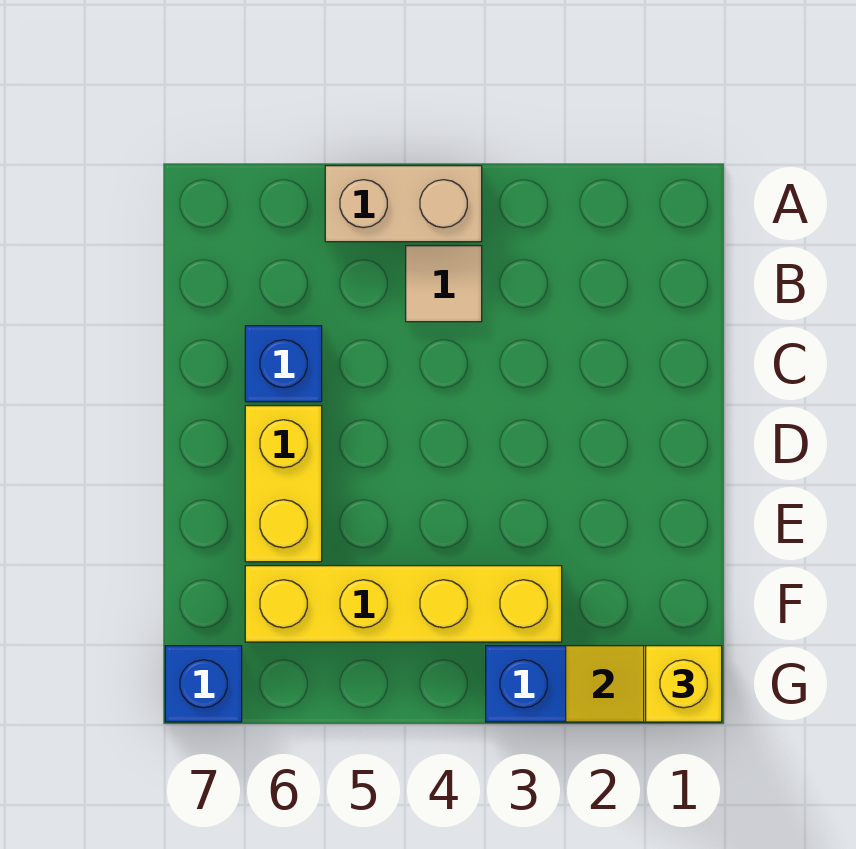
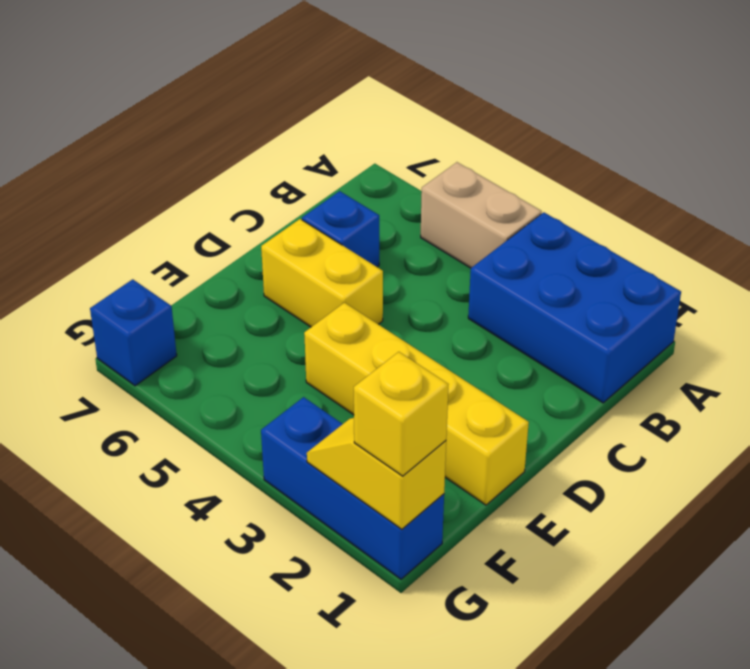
none -> blue 2x3 brick [468,212,681,403]
tan 1x1 tile [406,246,482,322] -> none
yellow 1x2 brick [245,406,322,562] -> yellow 1x2 brick turned to [261,219,383,327]
yellow 1x4 brick [245,566,562,642] -> yellow 1x4 brick moved to [304,303,529,505]

